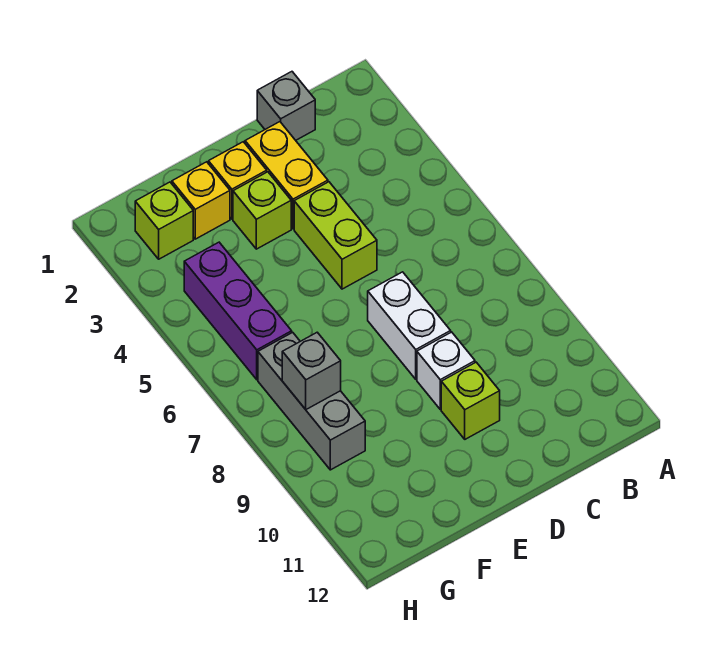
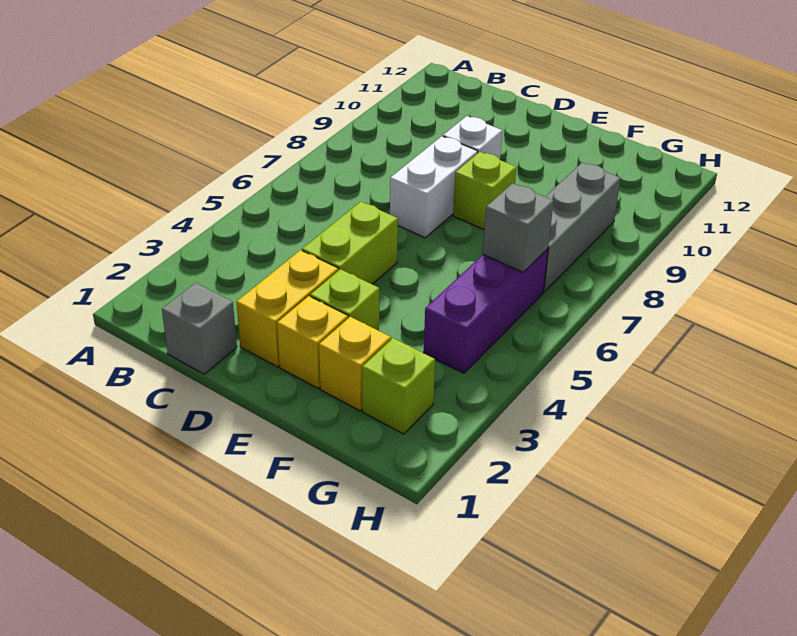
lime 1x1 brick [441,362,500,439] -> lime 1x1 brick moved to [453,152,517,230]
grey 1x1 brick [282,332,341,410] -> grey 1x1 brick moved to [483,183,554,272]

